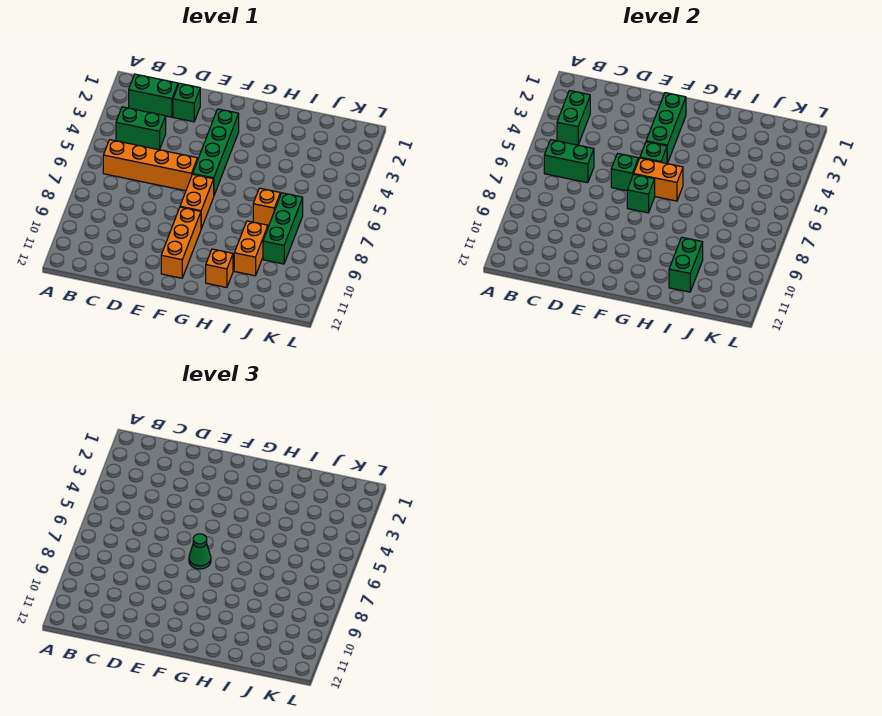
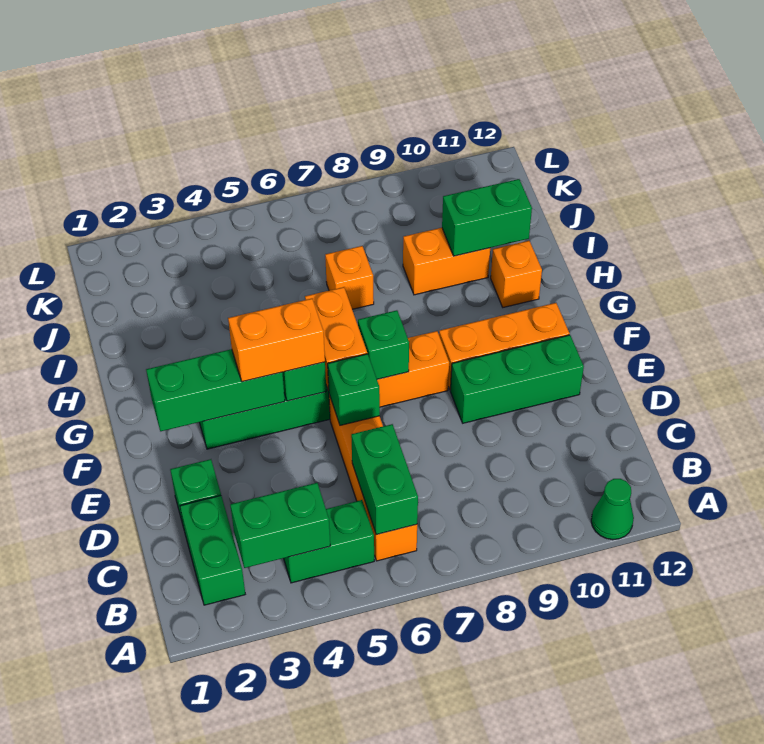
green 1x2 brick [116,107,166,150] -> green 1x2 brick turned to [284,500,374,583]
none -> orange 1x2 brick [228,299,325,382]
green 1x1 cone [189,534,211,569] -> green 1x1 cone moved to [591,479,634,540]
green 1x3 brick [263,193,303,264] -> green 1x3 brick moved to [450,335,584,423]

